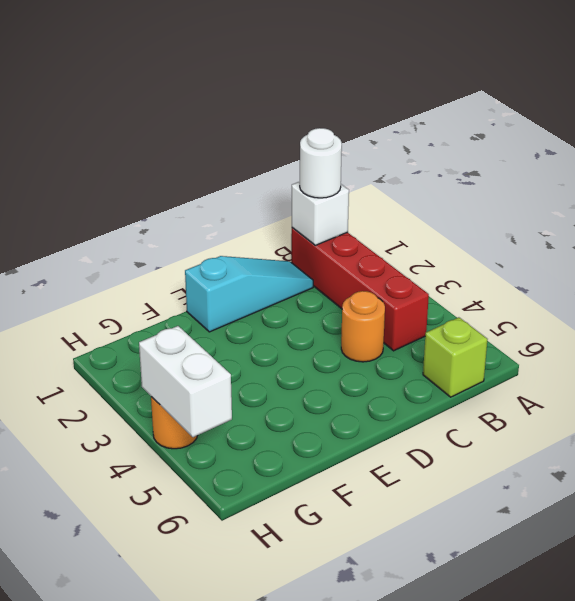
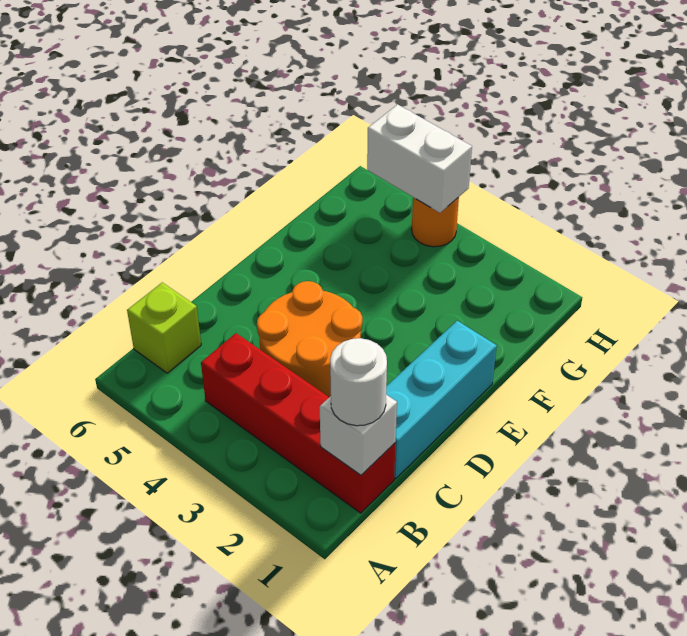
cyan 1x3 slope [185,256,313,332] -> cyan 1x3 brick [386,321,497,479]
orange 1x1 round brick [341,291,385,362] -> orange 2x2 round brick [257,281,362,397]

